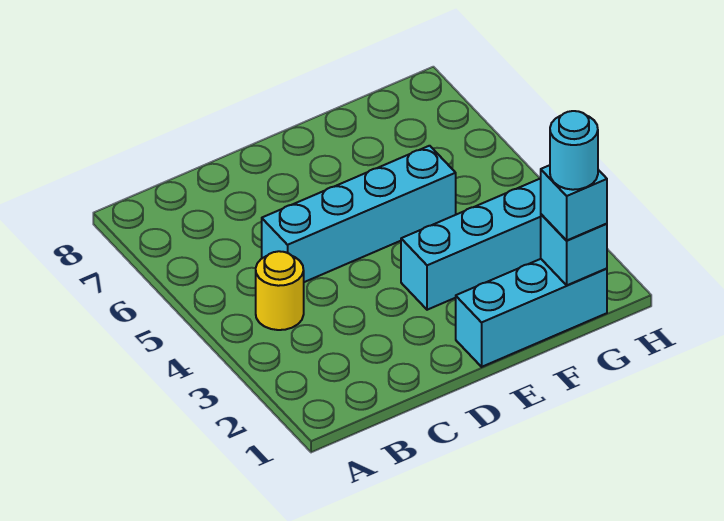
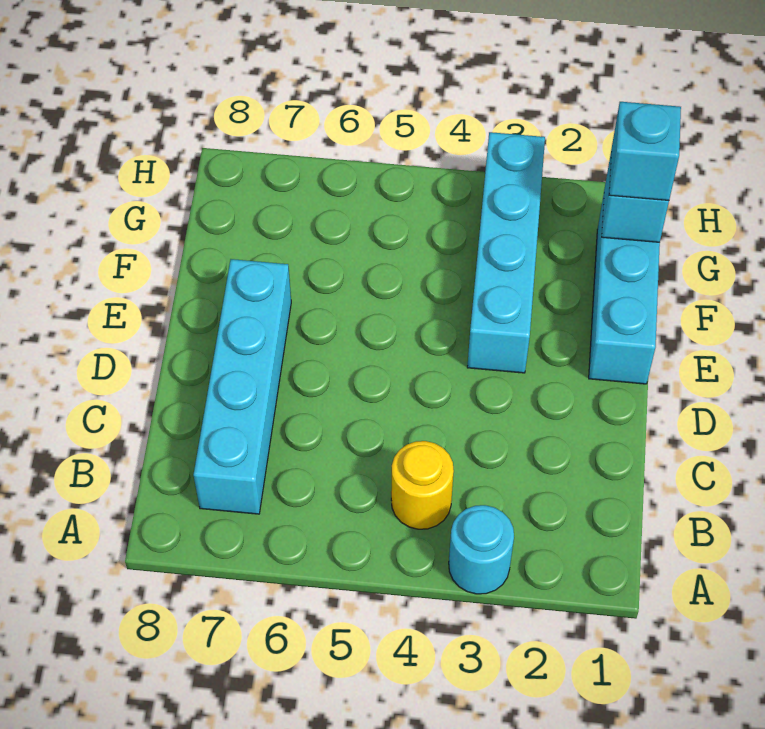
cyan 1x4 brick [262,146,456,282] -> cyan 1x4 brick moved to [193,259,291,514]
cyan 1x1 round brick [550,111,598,190] -> cyan 1x1 round brick moved to [449,505,514,594]

